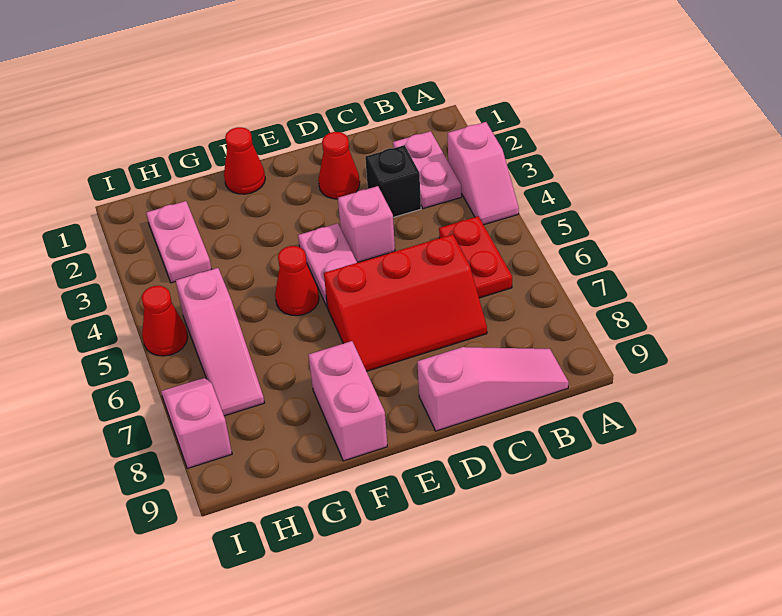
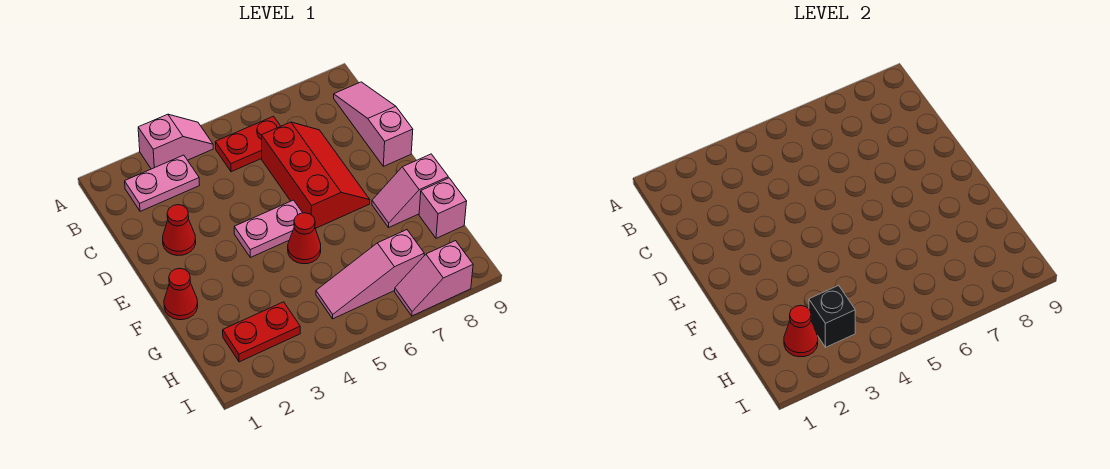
black 1x1 brick [365,145,421,217] -> black 1x1 brick moved to [809,285,855,347]
pink 1x1 brick [338,186,395,263] -> pink 1x1 brick moved to [419,178,467,238]
pink 1x2 brick [309,341,387,461] -> pink 1x2 slope [372,154,448,227]
pink 1x2 plate [146,201,212,283] -> red 1x2 plate [223,302,300,362]
pink 1x3 slope [176,268,264,416] -> pink 1x3 slope turned to [316,230,424,319]
red 1x1 cone [142,286,188,356] -> red 1x1 cone moved to [784,305,818,357]

